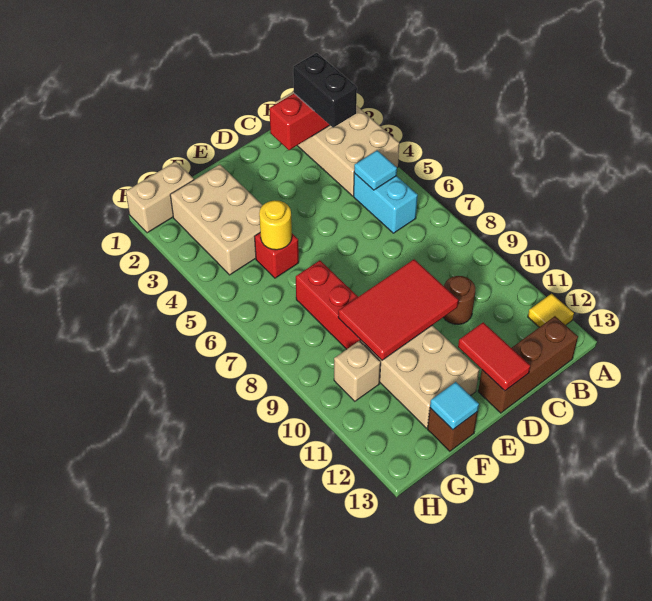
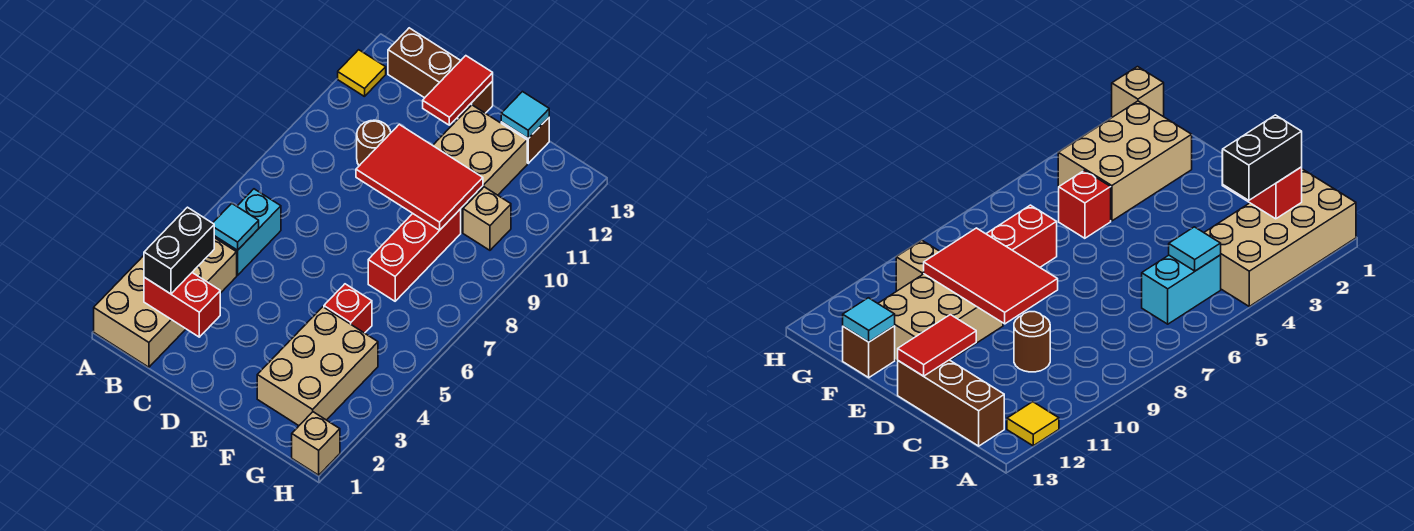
yellow 1x1 round brick [259,201,292,250] -> none
tan 1x2 brick [126,161,194,233] -> tan 1x1 brick [292,412,340,475]

